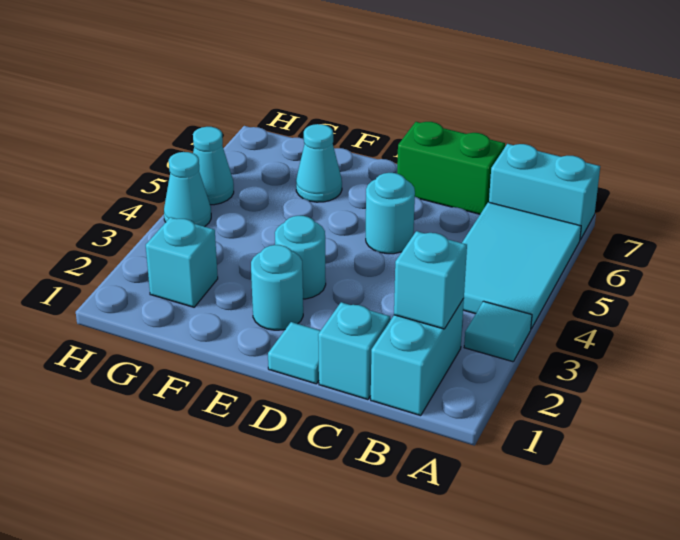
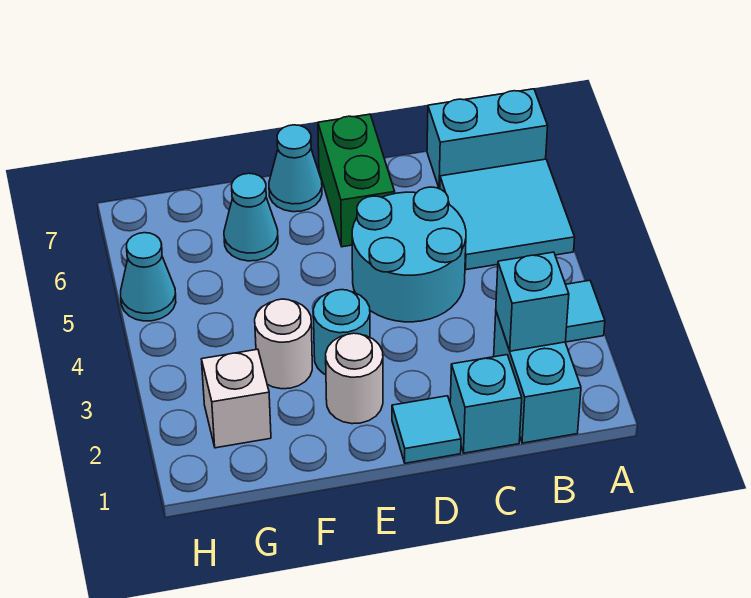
cyan 2x3 tile [462,202,581,329] -> cyan 2x2 tile [440,159,575,270]
green 1x2 brick [397,122,505,214] -> green 1x2 brick turned to [318,114,395,247]
cyan 1x1 round brick [366,173,415,254] -> cyan 2x2 round brick [352,187,466,322]
cyan 1x1 round brick [251,245,303,330] -> white 1x1 round brick [326,333,383,424]
none -> white 1x1 round brick [255,299,312,389]
cyan 1x1 brick [146,217,218,307] -> white 1x1 brick [202,349,271,448]
cyan 1x1 cone [164,152,211,227] -> cyan 1x1 cone moved to [269,125,322,212]

